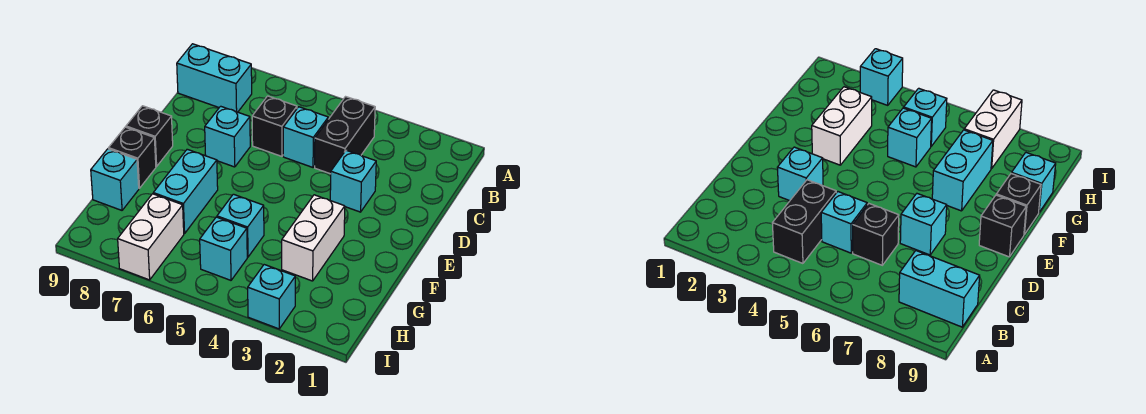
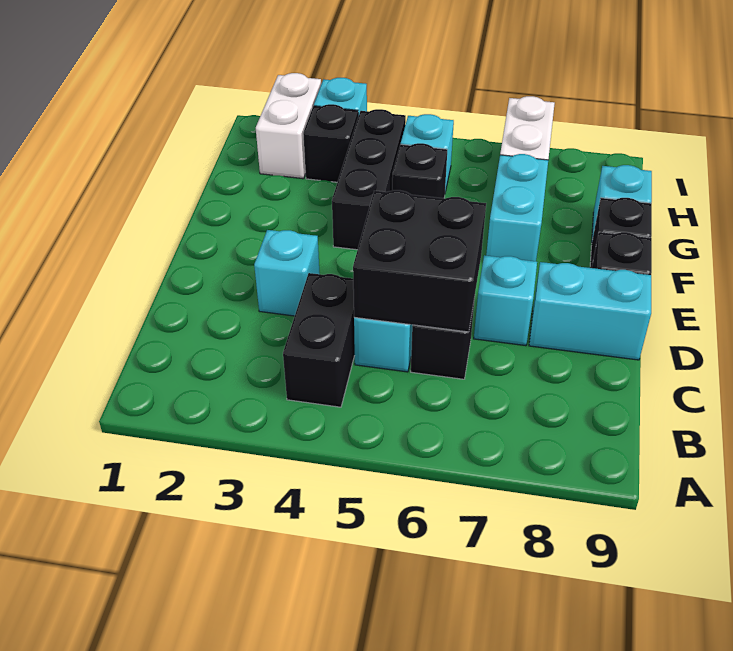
cyan 1x2 brick [177,44,252,112] -> cyan 1x2 brick moved to [529,262,651,360]
none -> black 2x2 brick [353,190,486,332]
white 1x2 brick [282,195,345,281] -> white 1x2 brick moved to [256,73,321,179]
none -> black 1x3 brick [332,109,406,250]
cyan 1x1 brick [217,194,264,257] -> black 1x1 brick [392,143,447,198]
none -> black 1x1 brick [303,104,358,182]

